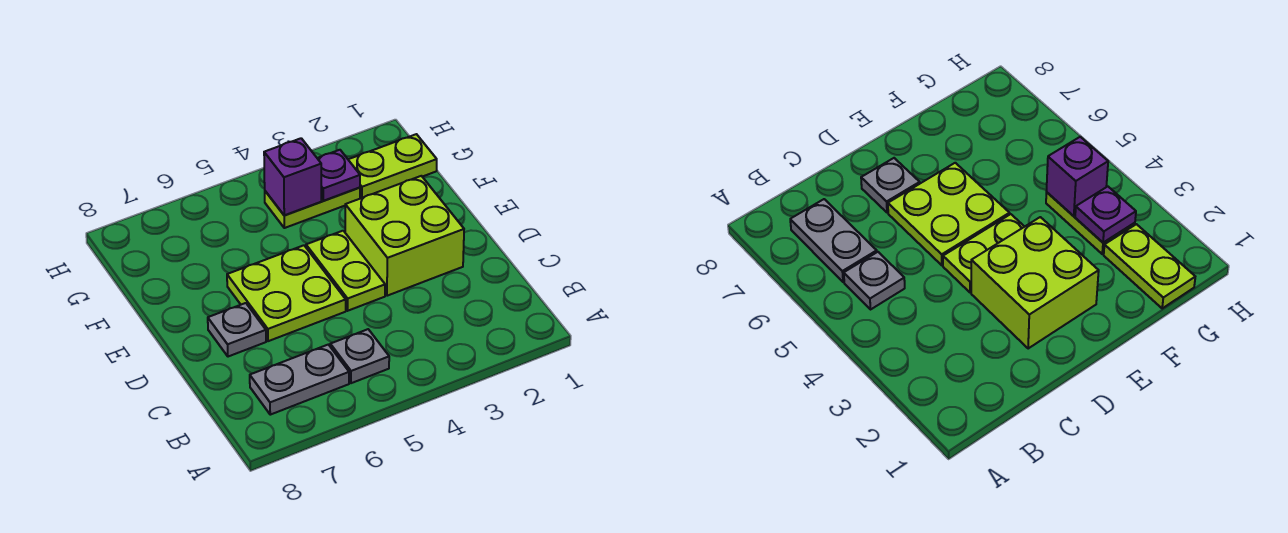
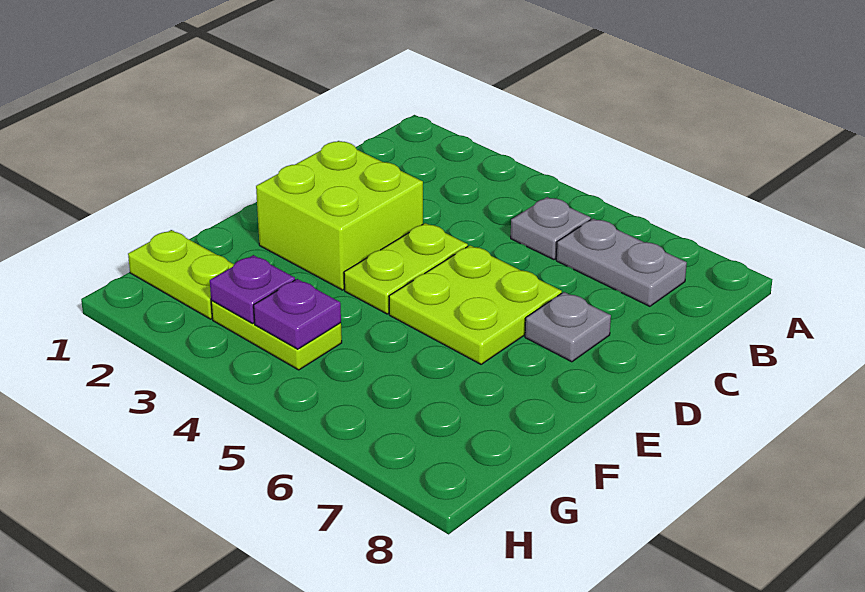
purple 1x1 brick [264,138,321,215] -> purple 1x1 plate [254,279,341,349]

